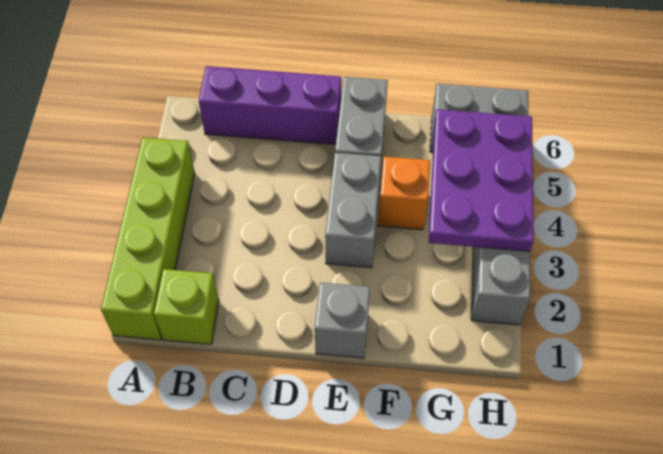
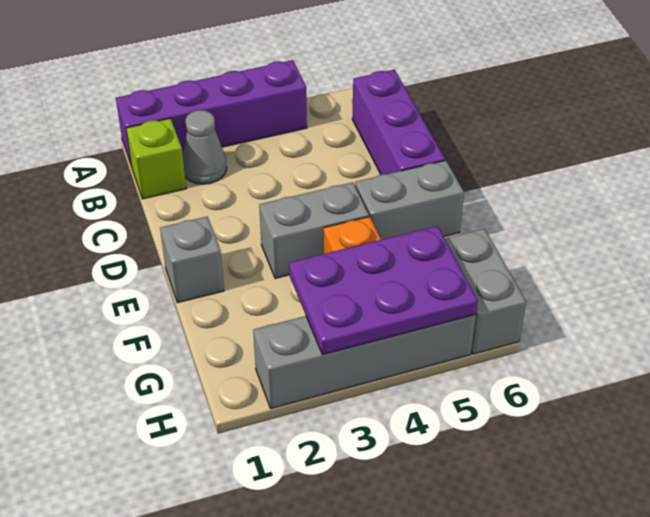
lime 1x4 brick [101,137,195,340] -> purple 1x4 brick [116,60,307,166]
none -> grey 1x1 cone [183,110,227,184]

